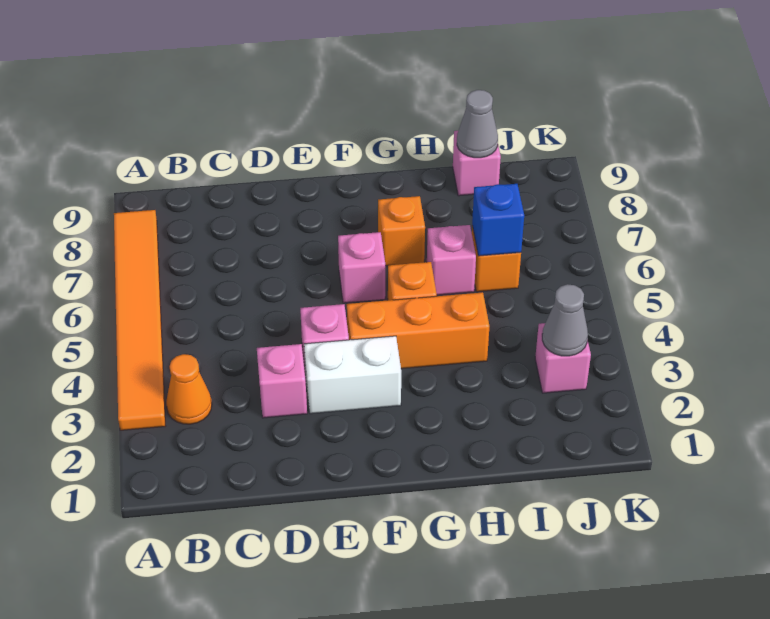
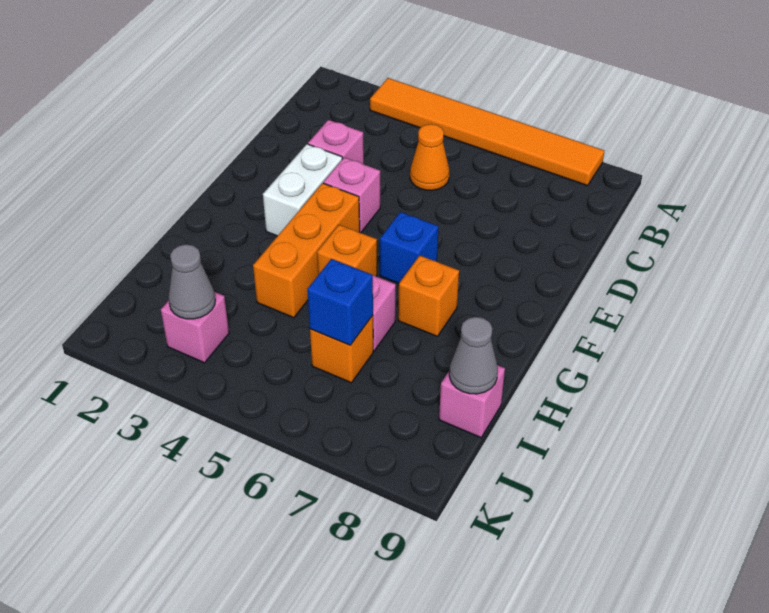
orange 1x1 cone [166,354,212,424] -> orange 1x1 cone moved to [410,124,449,190]
pink 1x1 brick [338,232,385,303] -> blue 1x1 brick [380,212,438,283]

